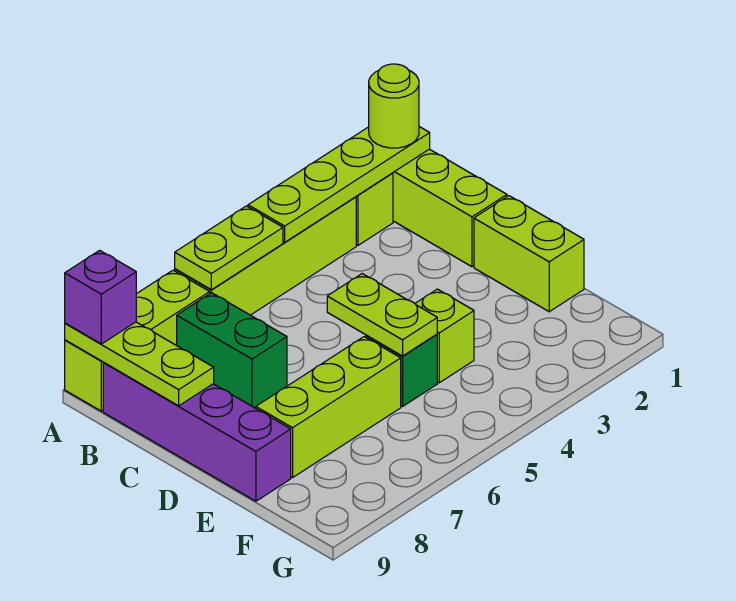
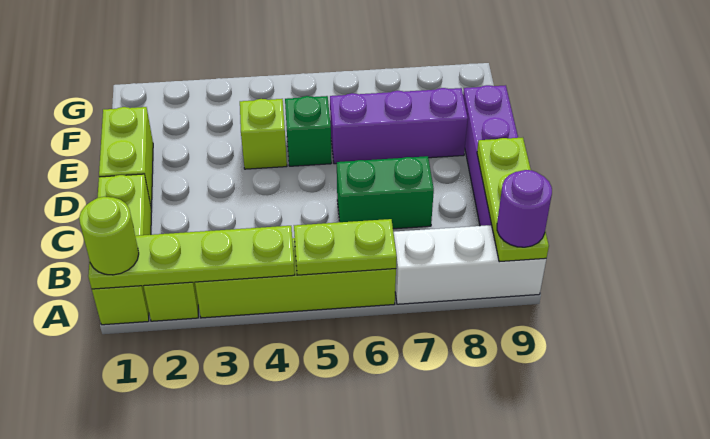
lime 1x3 brick [65,270,210,411] -> white 1x3 brick [393,225,546,304]
purple 1x1 brick [65,250,136,344] -> purple 1x1 round brick [497,170,552,247]
green 1x2 brick [177,293,287,407] -> green 1x2 brick turned to [337,156,434,229]
lime 1x2 plate [327,274,437,356] -> none
lime 1x3 brick [256,337,401,478] -> purple 1x3 brick [330,88,468,164]

